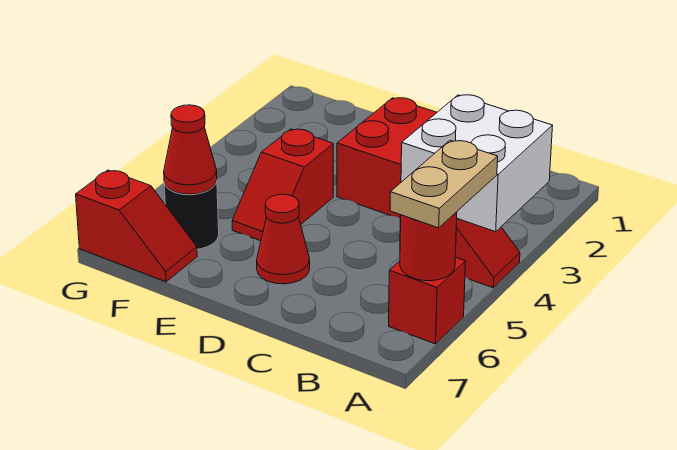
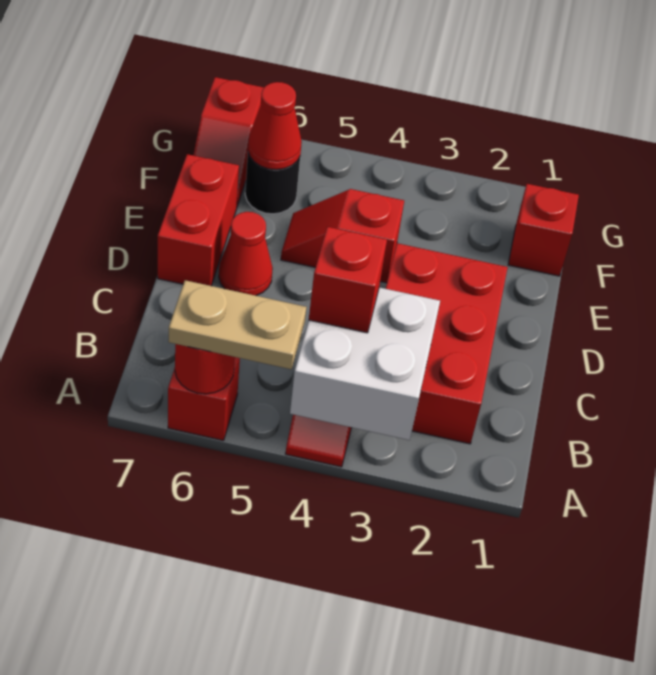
none -> red 1x1 brick [309,227,387,333]
none -> red 1x2 brick [158,154,239,286]
none -> red 1x1 brick [508,184,579,276]

